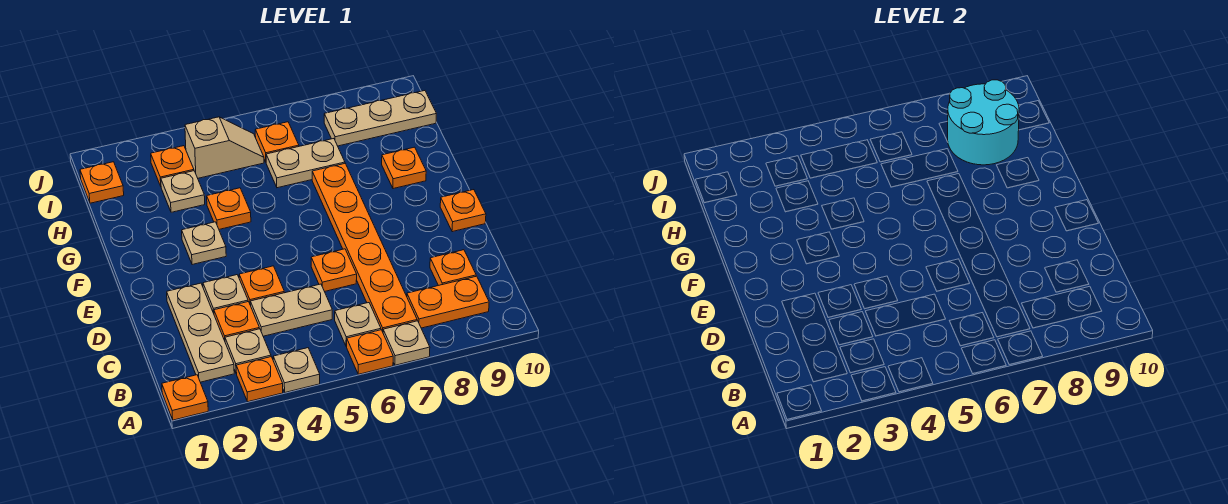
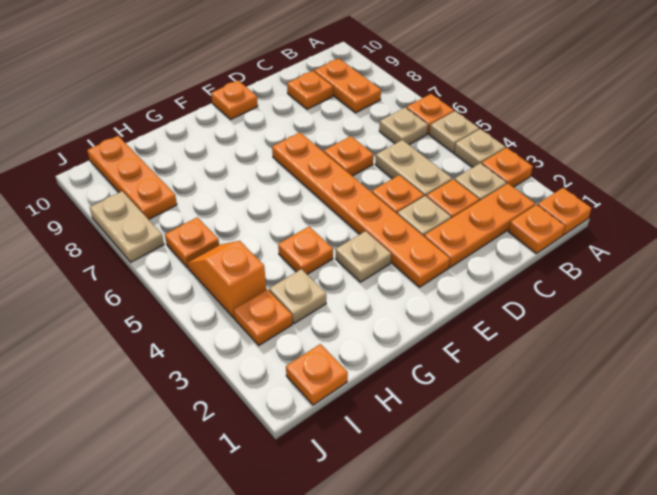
tan 1x1 plate [383,321,430,365] -> tan 1x1 plate moved to [429,111,479,152]
tan 1x3 plate [167,283,234,382] -> orange 1x3 plate [424,183,535,268]
orange 1x6 plate [312,164,417,332] -> orange 1x6 plate turned to [272,132,450,287]
orange 1x1 plate [382,147,426,189] -> orange 1x1 plate moved to [508,205,565,254]
tan 1x2 plate [266,139,345,188] -> tan 1x2 plate moved to [90,191,164,262]
cyan 2x2 round brick [948,80,1019,165] -> none
tan 1x2 slope [185,117,264,178] -> orange 1x2 slope [187,241,266,318]
tan 1x3 plate [324,91,436,146] -> orange 1x3 plate [87,136,177,219]

